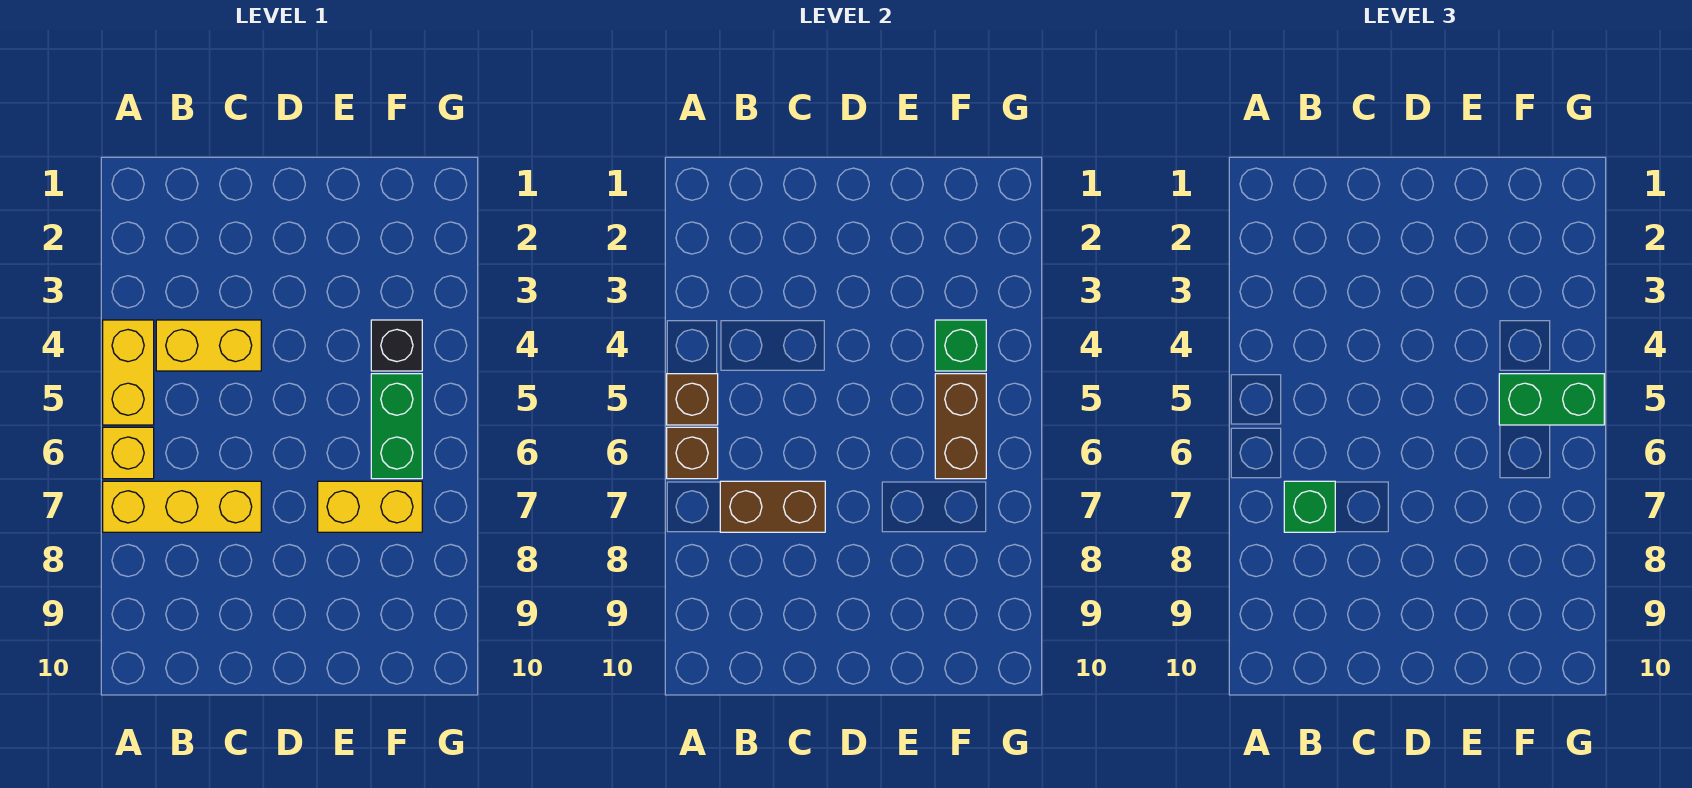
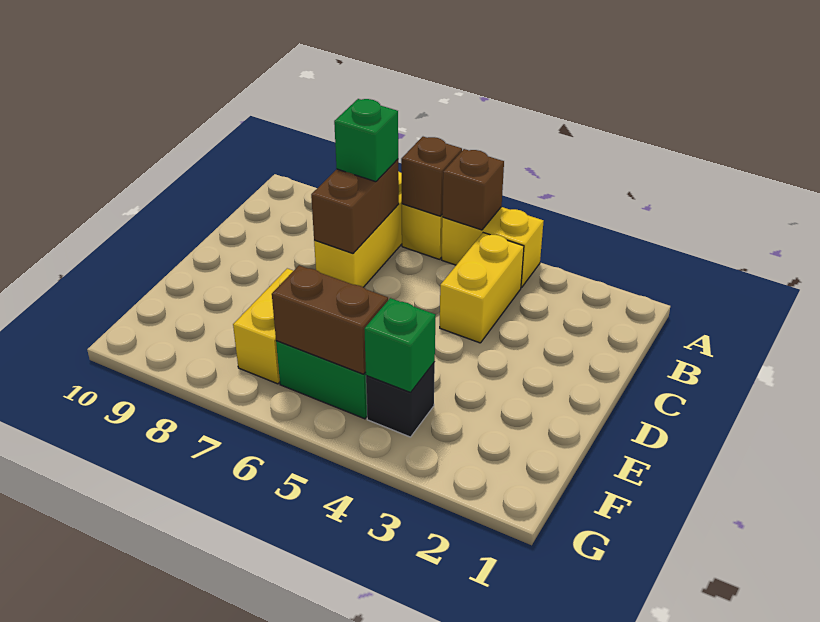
green 1x2 brick [1499,374,1604,425] -> none

